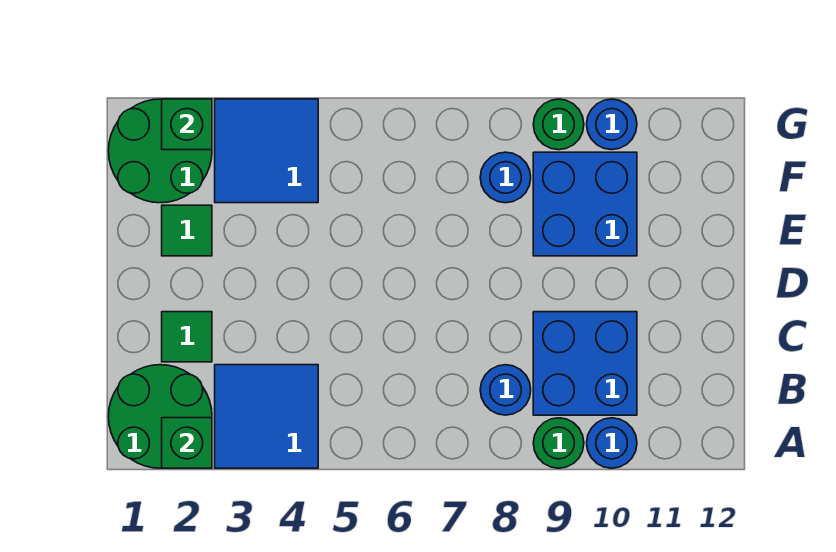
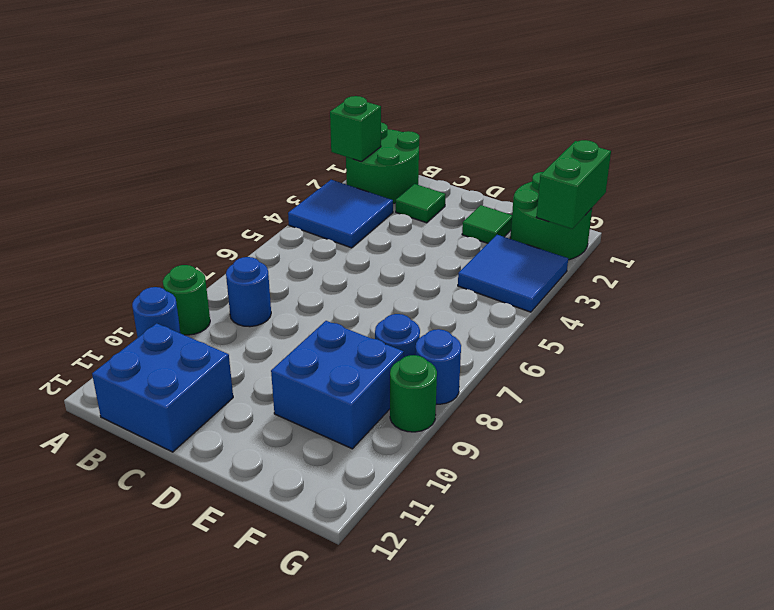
blue 2x2 brick [533,312,637,415] -> blue 2x2 brick moved to [92,323,233,452]
green 1x1 brick [162,99,212,150] -> green 1x2 brick [537,140,611,229]
blue 1x1 round brick [587,99,637,150] -> blue 1x1 round brick moved to [415,329,461,404]

